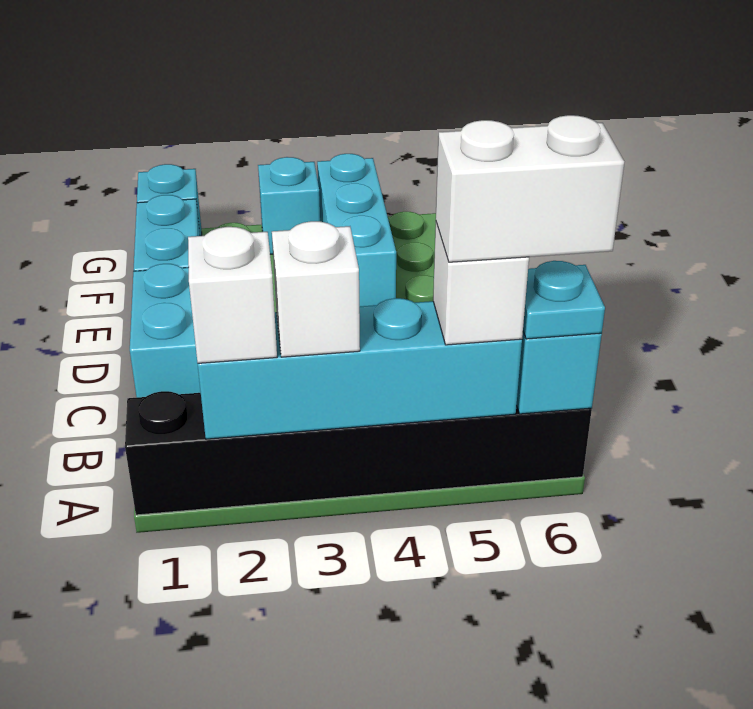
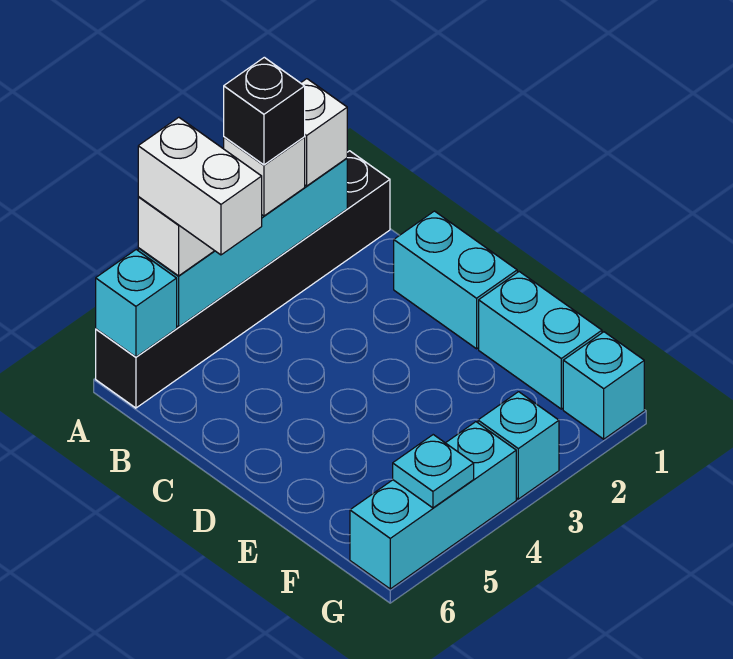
none -> black 1x1 brick [224,57,305,165]
white 1x2 brick [436,115,624,262] -> white 1x2 brick turned to [138,117,262,255]
cyan 1x1 plate [523,261,605,339] -> cyan 1x1 plate moved to [393,435,474,508]
cyan 1x3 brick [317,154,396,306] -> cyan 1x3 brick turned to [350,422,516,589]

